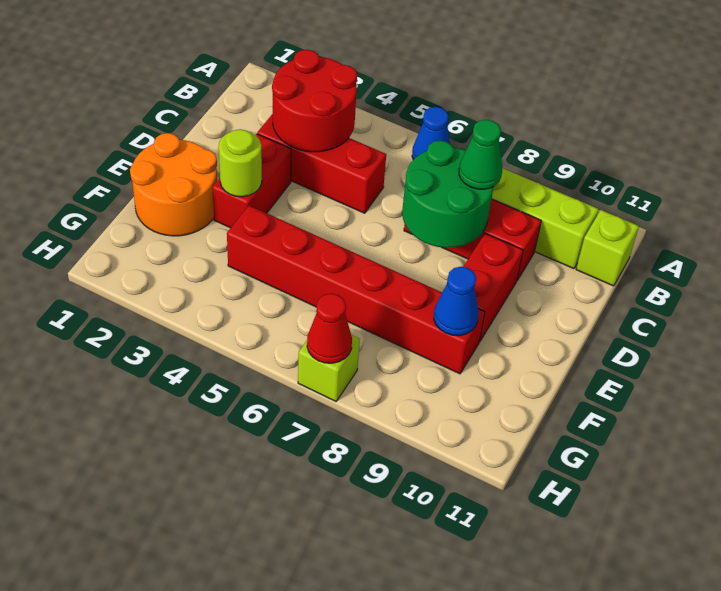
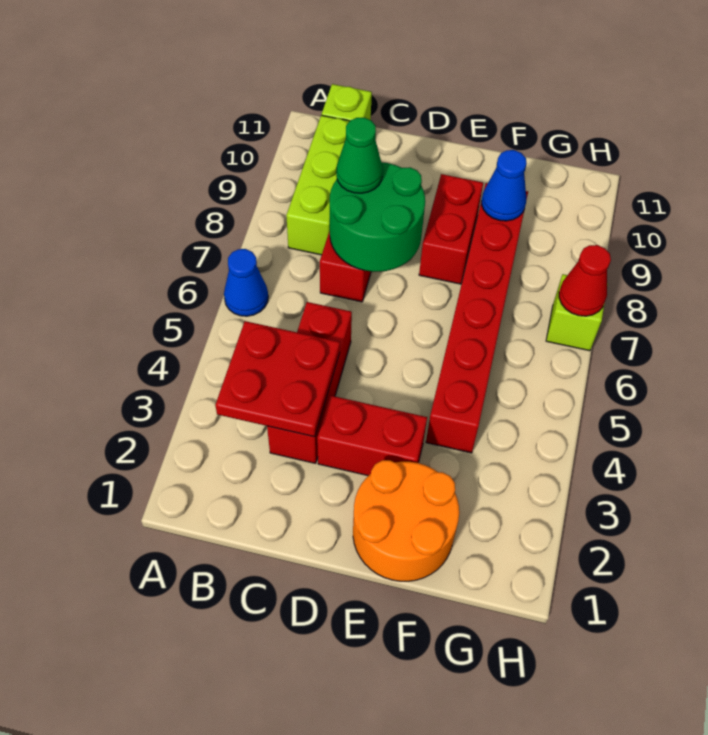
red 2x2 round brick [272,49,357,152] -> red 2x2 plate [215,321,340,437]
red 1x2 brick [463,233,523,342] -> red 1x2 brick turned to [419,174,483,284]
lime 1x1 round brick [219,129,262,197] -> none

